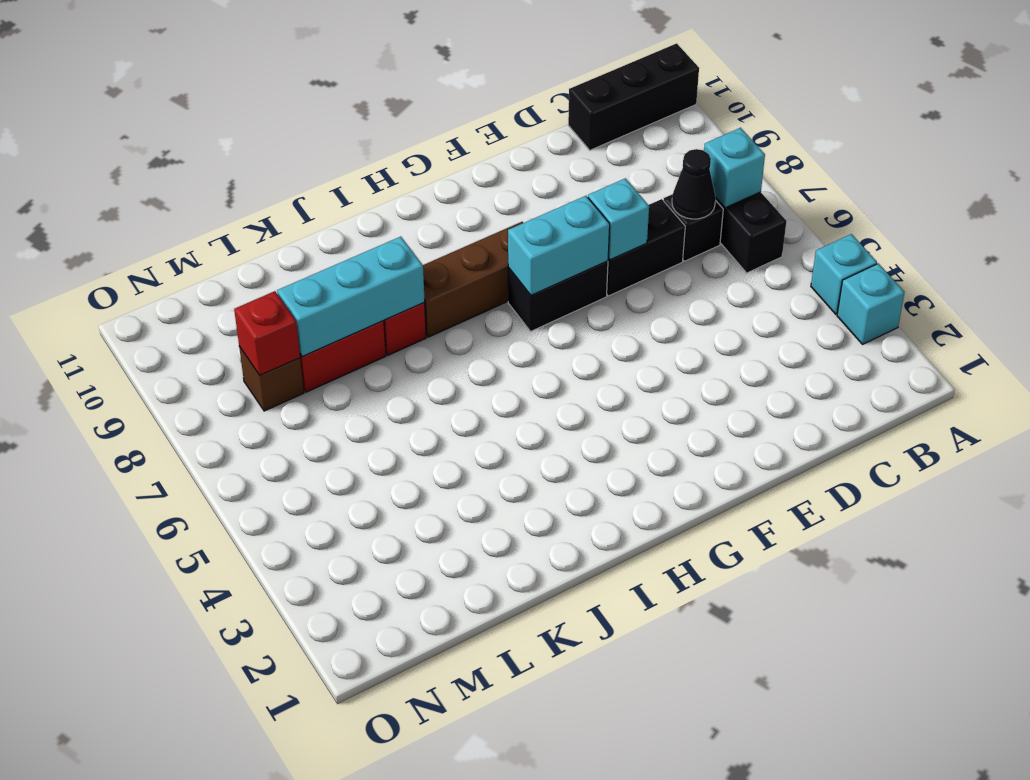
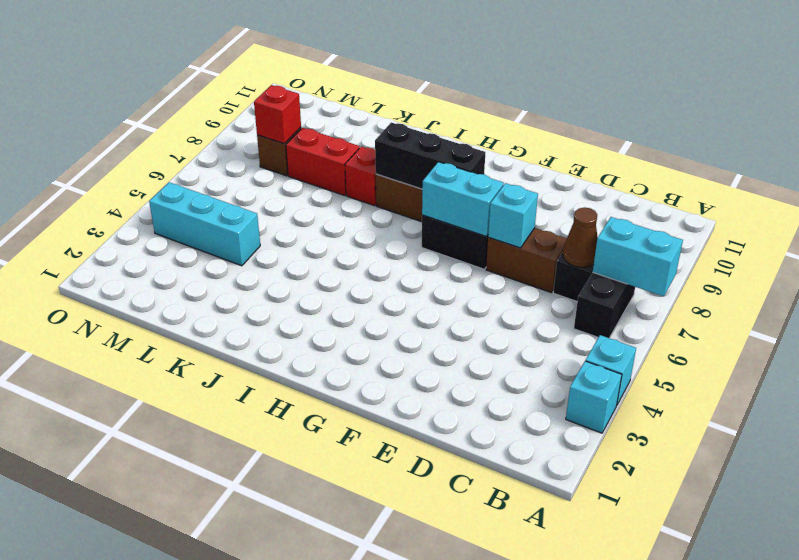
black 1x3 brick [568,43,699,150] -> black 1x3 brick moved to [375,123,485,189]
cyan 1x1 brick [704,128,765,208] -> cyan 1x2 brick [593,217,683,296]
black 1x1 cone [672,149,716,219] -> brown 1x1 cone [563,207,598,267]
black 1x2 brick [607,199,685,296] -> brown 1x2 brick [486,228,567,293]
cyan 1x3 brick [277,237,425,357] -> cyan 1x3 brick moved to [149,182,260,266]

